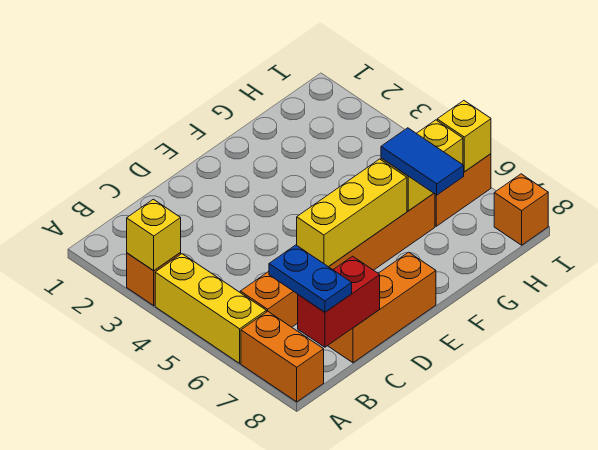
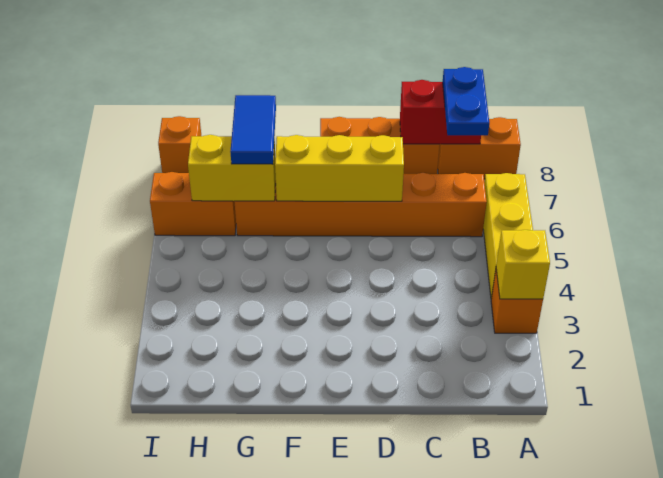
orange 1x2 brick [241,311,324,402] -> orange 1x2 brick turned to [438,117,521,179]
yellow 1x1 brick [437,101,491,172] -> none

